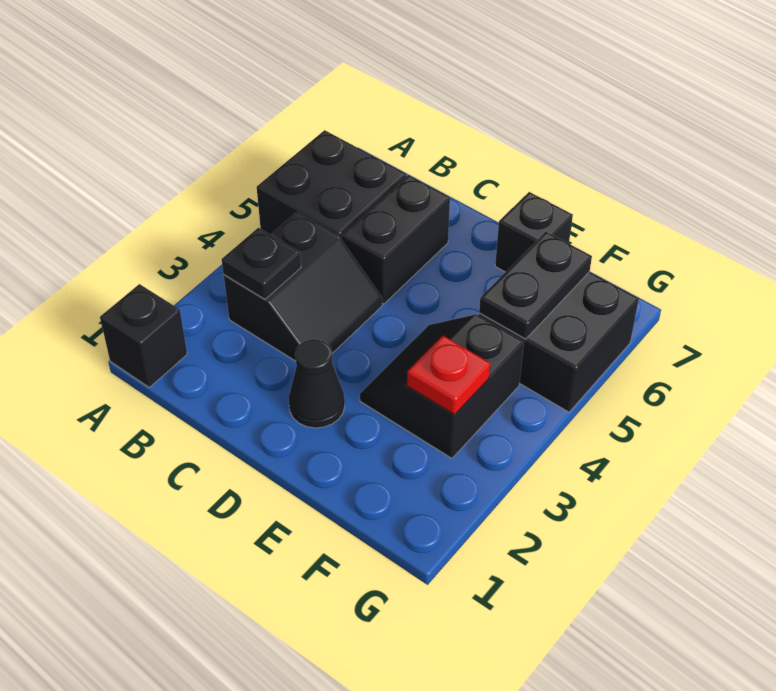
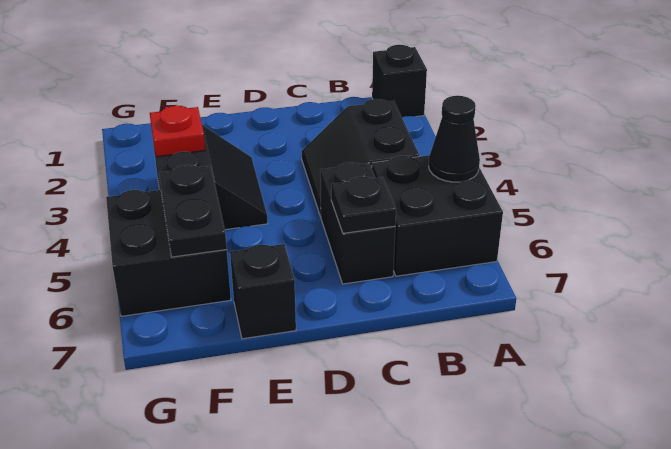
black 1x1 plate [222,228,301,299] -> black 1x1 plate moved to [331,176,396,233]
black 1x1 cone [288,339,345,428] -> black 1x1 cone moved to [429,96,480,182]

